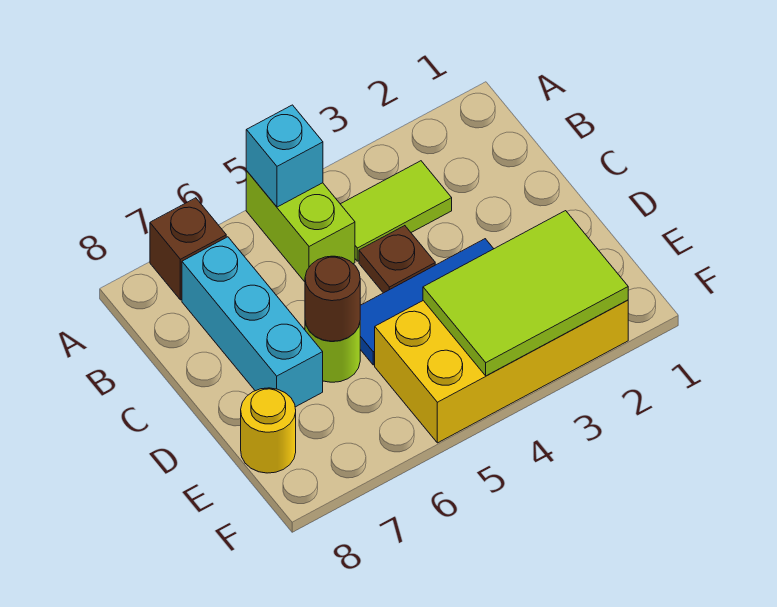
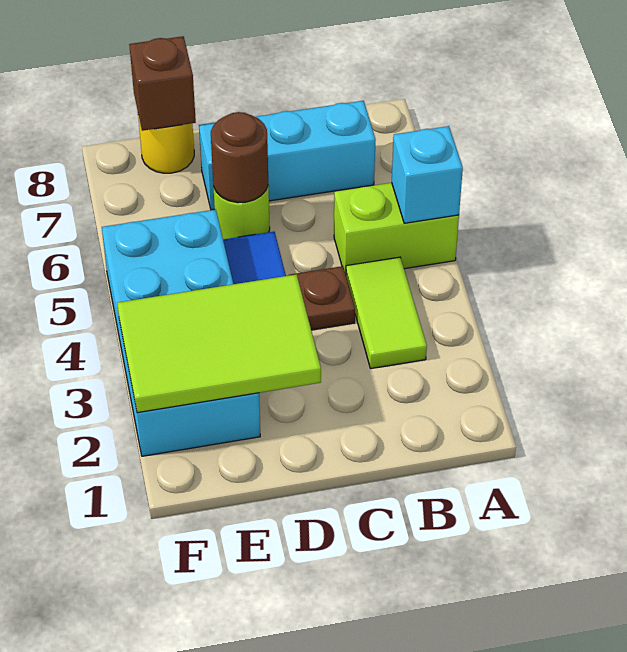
brown 1x1 brick [150,198,226,300] -> brown 1x1 brick moved to [129,36,196,131]
yellow 2x4 brick [375,300,628,443] -> cyan 2x4 brick [102,209,260,456]
lime 2x3 tile [423,211,628,376] -> lime 2x3 tile turned to [117,274,321,413]

